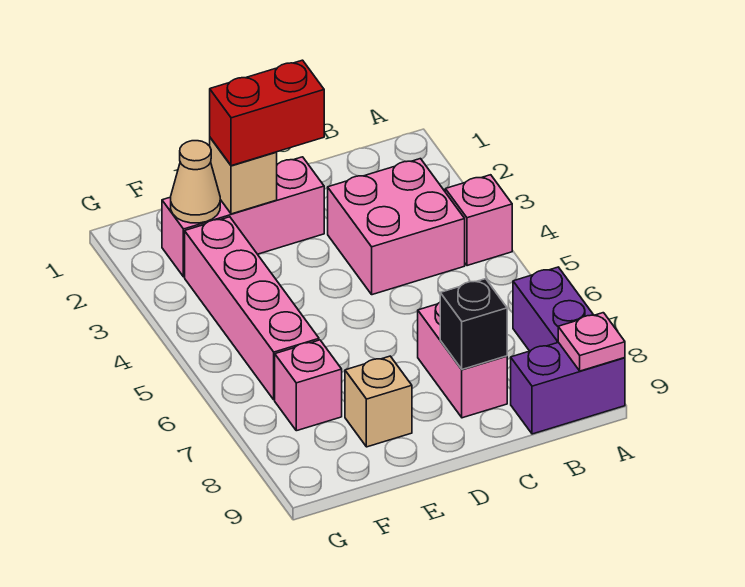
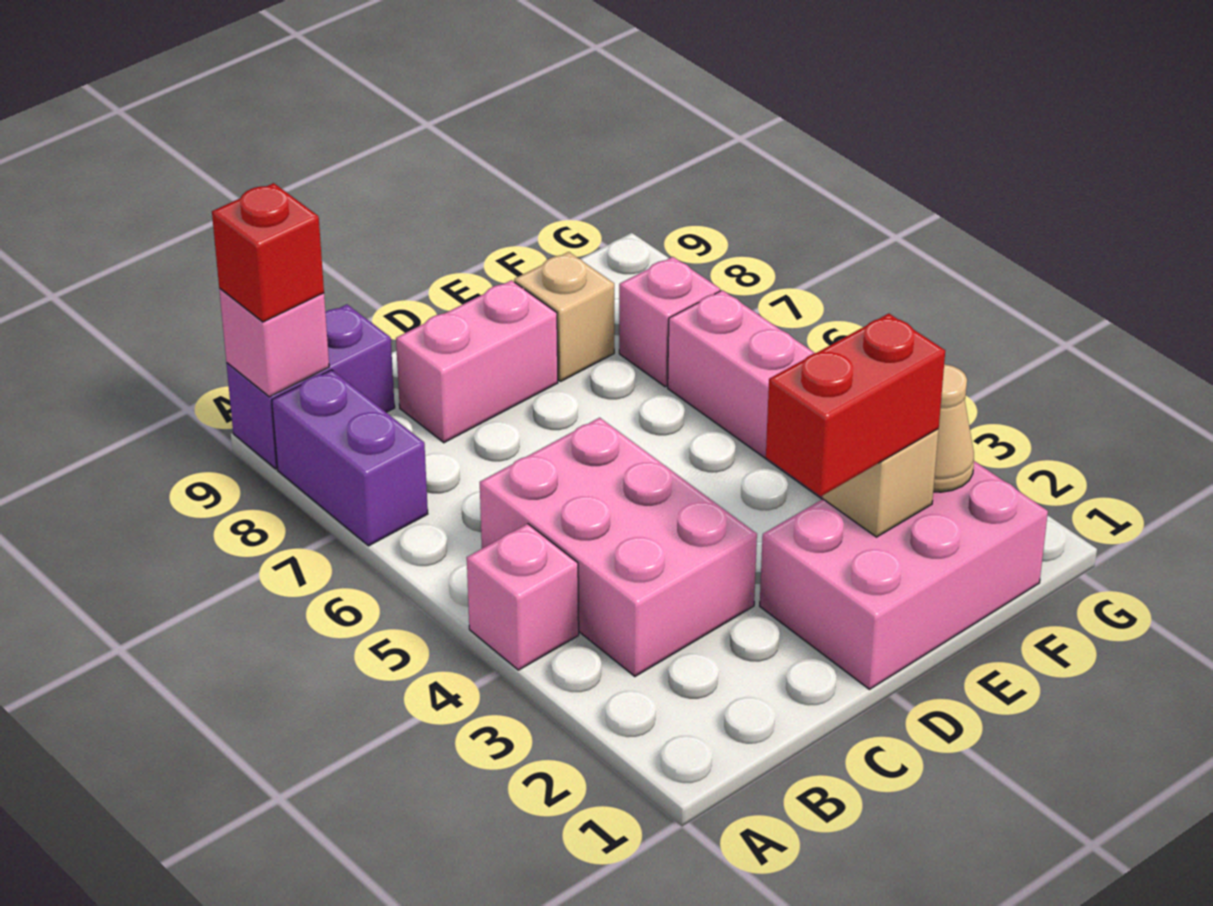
pink 1x1 plate [558,313,625,371] -> pink 1x1 brick [219,289,329,397]
none -> red 1x1 brick [212,183,324,322]
pink 2x2 brick [328,159,465,295] -> pink 2x3 brick [480,418,757,676]
pink 1x2 brick [418,303,507,418] -> pink 1x2 brick turned to [396,280,558,443]
black 1x1 brick [440,279,507,369] -> none
pink 1x3 brick [162,157,324,277] -> pink 2x3 brick [760,461,1048,689]

